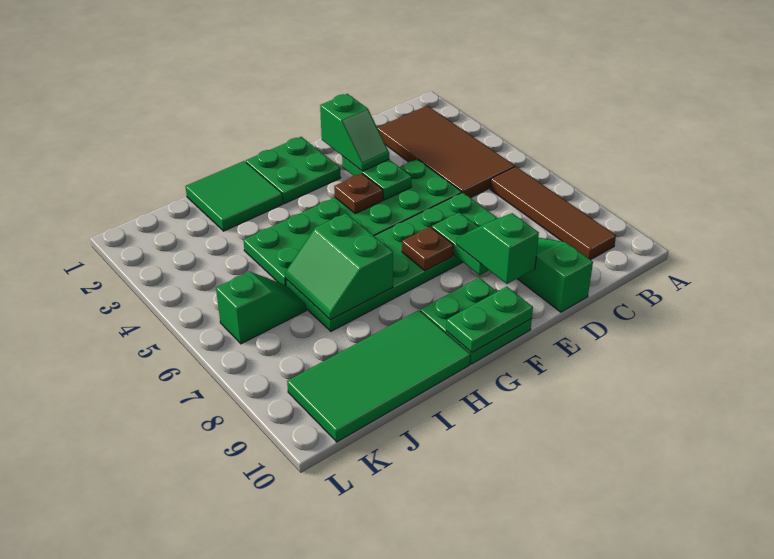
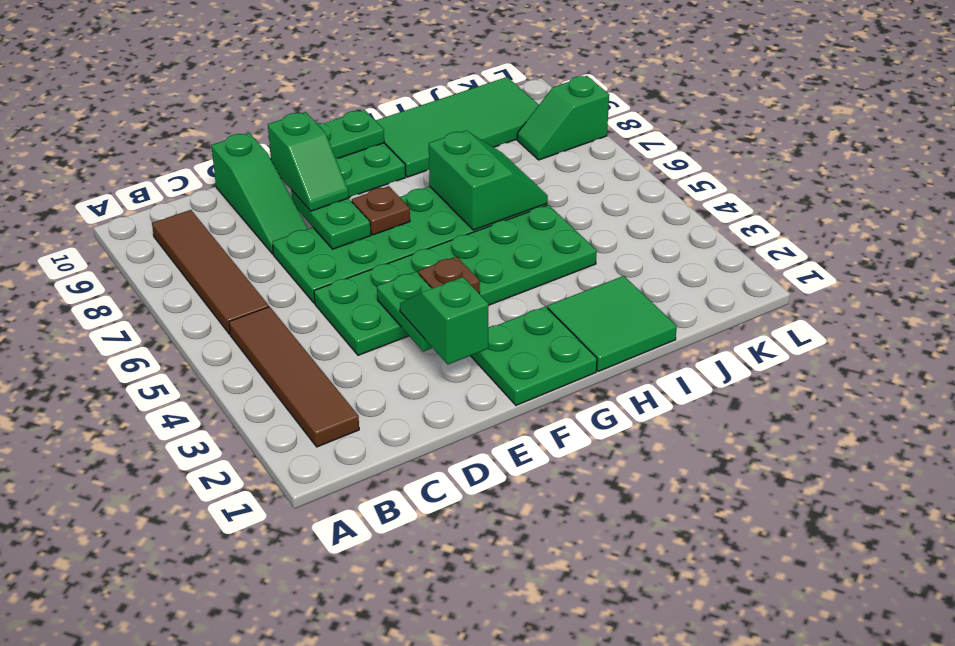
brown 2x4 tile [377,106,515,198] -> brown 1x4 tile [229,307,359,447]
green 1x2 slope [216,272,306,344] -> green 1x2 slope moved to [517,76,609,160]

